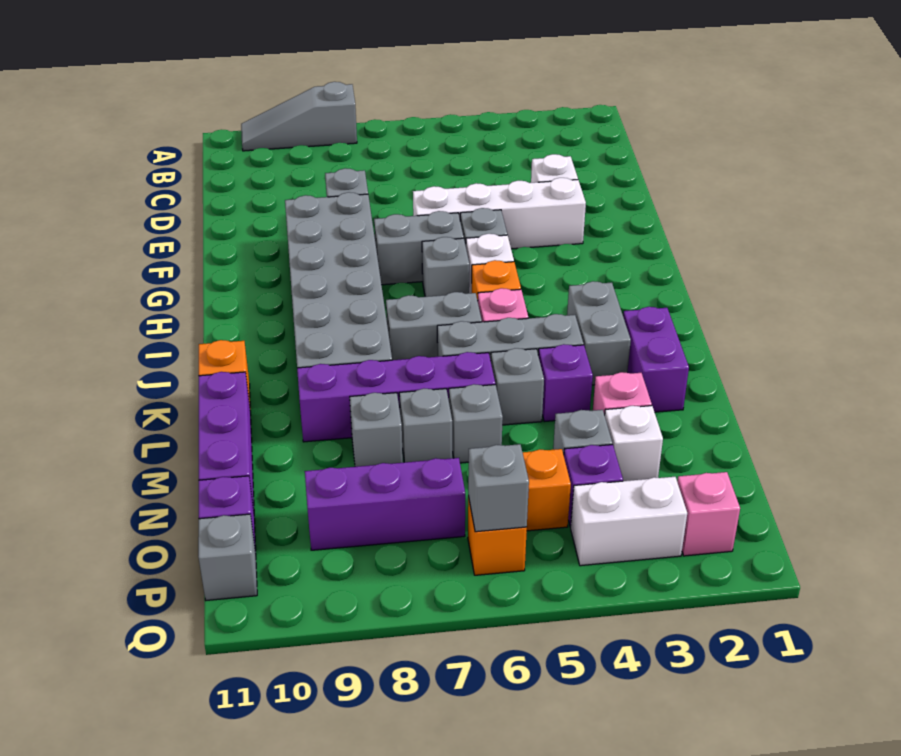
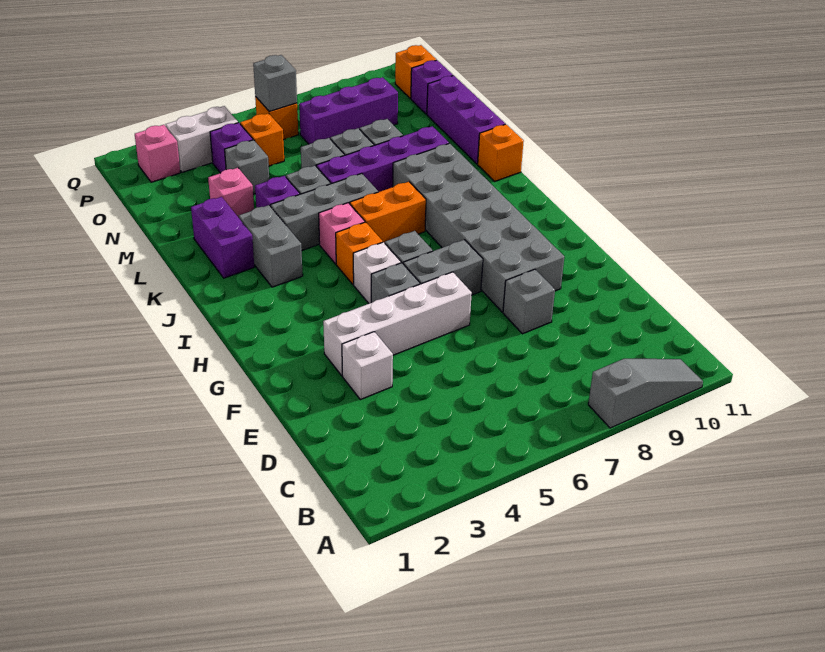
grey 1x2 brick [386,292,482,360] -> orange 1x2 brick [350,182,426,243]
white 1x1 brick [605,406,663,481] -> none
grey 1x1 brick [198,514,257,600] -> orange 1x1 brick [395,45,436,99]

